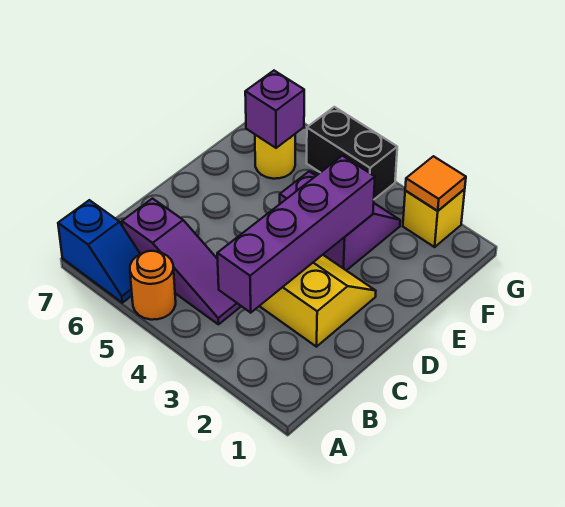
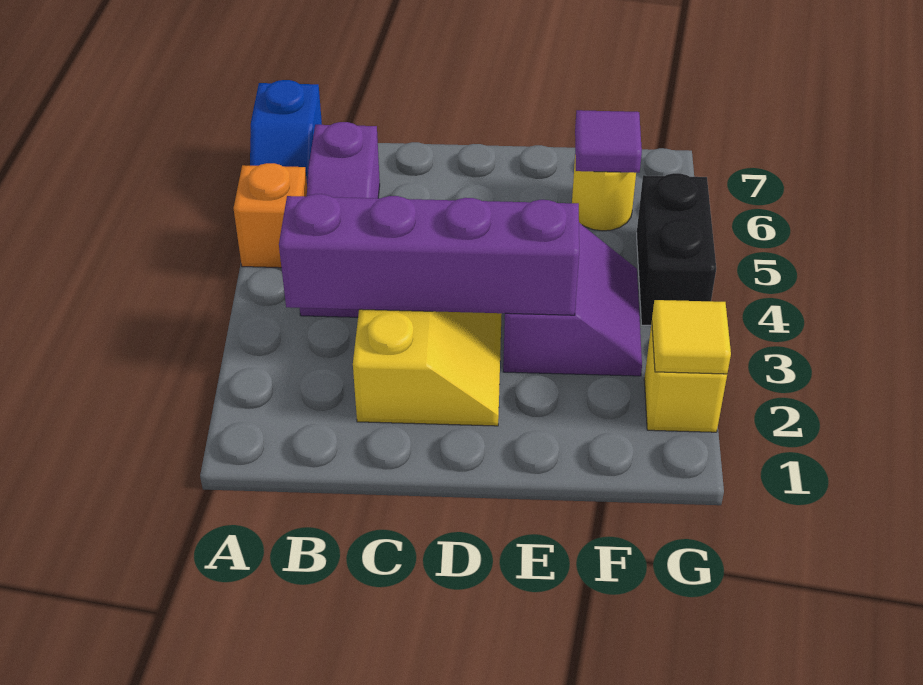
orange 1x1 round brick [130,251,176,320] -> orange 1x1 brick [233,163,307,268]
purple 1x1 brick [245,71,304,148] -> purple 1x1 tile [575,110,642,173]
orange 1x1 tile [405,156,466,211] -> yellow 1x1 tile [652,300,731,374]

